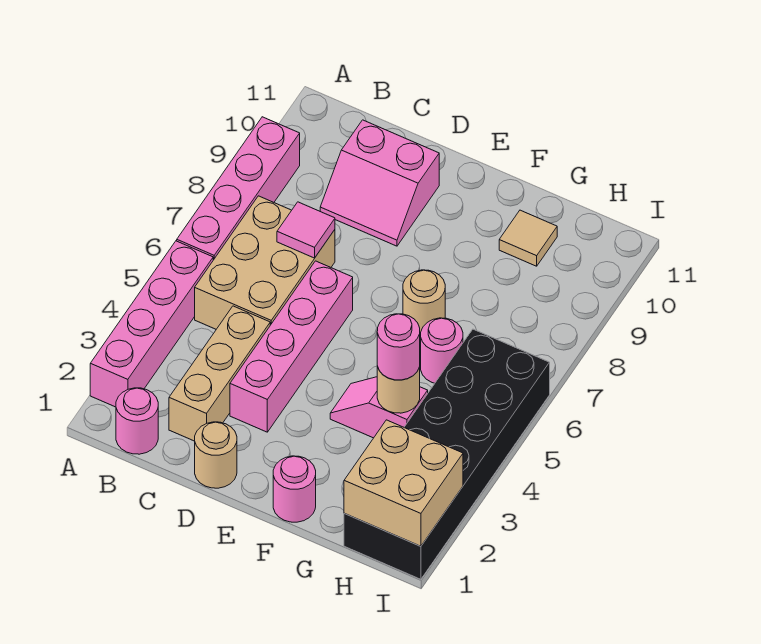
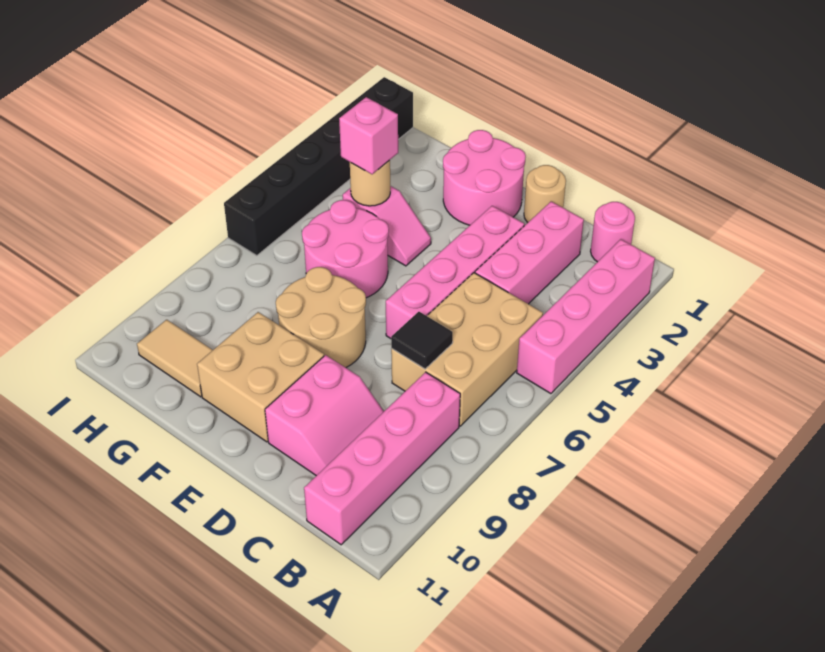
pink 1x4 brick [177,117,300,260] -> pink 1x4 brick moved to [304,372,460,545]
tan 1x3 brick [169,306,270,441] -> pink 1x3 brick [475,202,584,304]
pink 1x1 tile [277,202,335,258] -> black 1x1 tile [391,312,453,369]
pink 2x2 slope [320,120,439,246] -> pink 2x2 slope turned to [265,355,384,476]
pink 1x1 round brick [273,456,316,522] -> pink 2x2 round brick [443,130,526,225]
tan 1x1 round brick [403,270,445,336] -> tan 2x2 round brick [276,267,366,368]
pink 1x1 round brick [377,314,420,380] -> pink 1x1 brick [339,97,398,174]
pink 1x1 round brick [421,318,463,383] -> pink 2x2 round brick [302,200,389,298]
tan 1x1 tile [499,210,557,266] -> tan 1x2 tile [137,320,213,397]
black 2x6 brick [344,329,550,579] -> black 1x6 brick [224,77,413,256]
tan 2x2 brick [344,420,463,546] -> tan 2x2 brick moved to [197,312,324,442]

